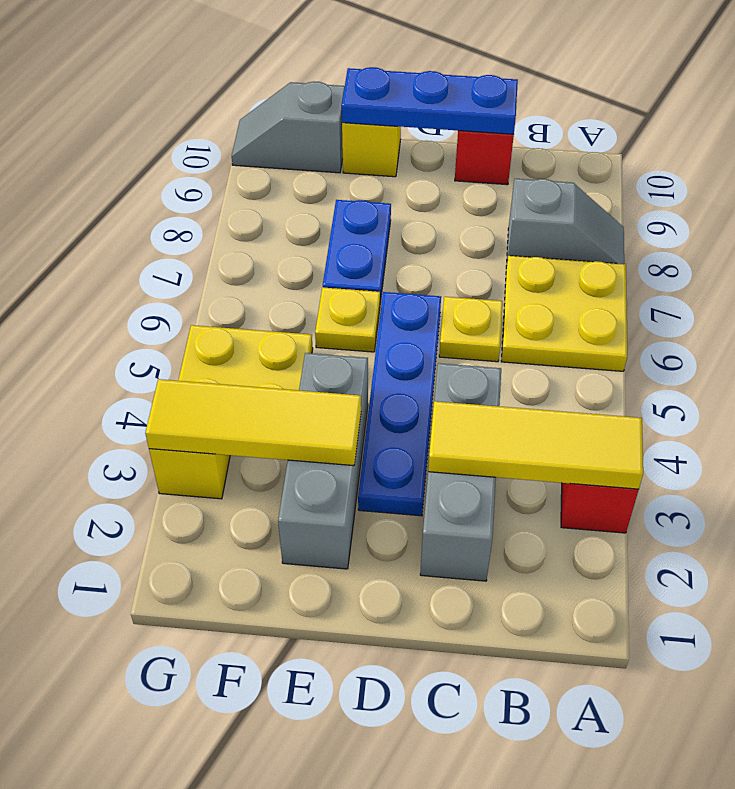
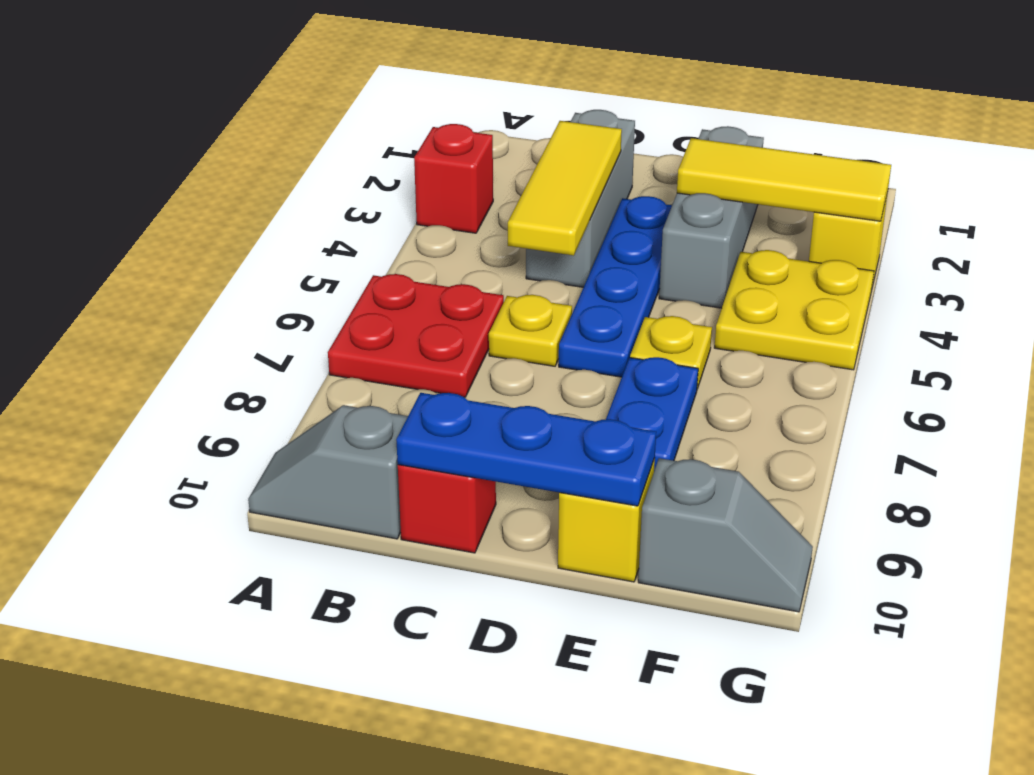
yellow 1x3 tile [428,401,643,489] -> yellow 1x3 tile turned to [508,121,622,256]
yellow 2x2 plate [501,256,627,371] -> red 2x2 plate [328,274,504,397]
grey 1x2 slope [506,179,624,267] -> grey 1x2 slope moved to [248,405,408,539]

